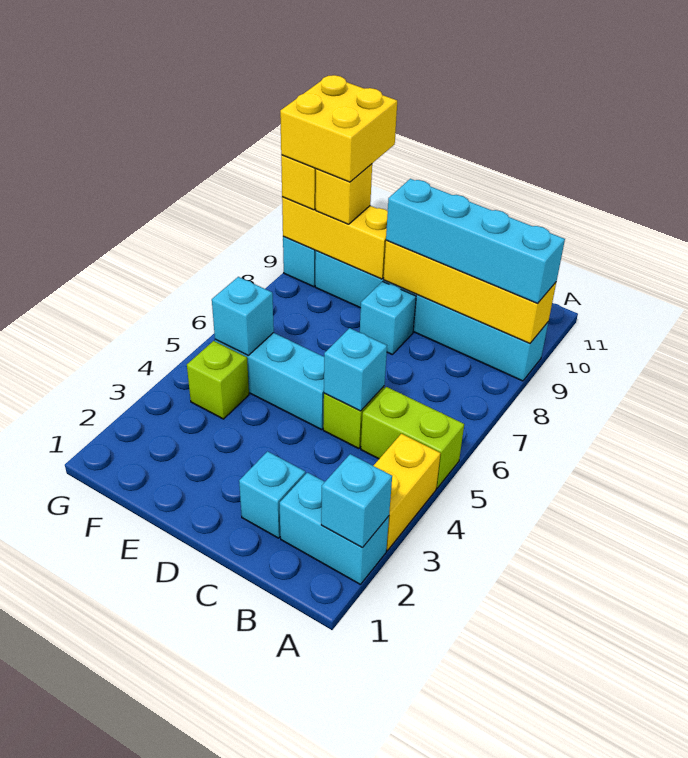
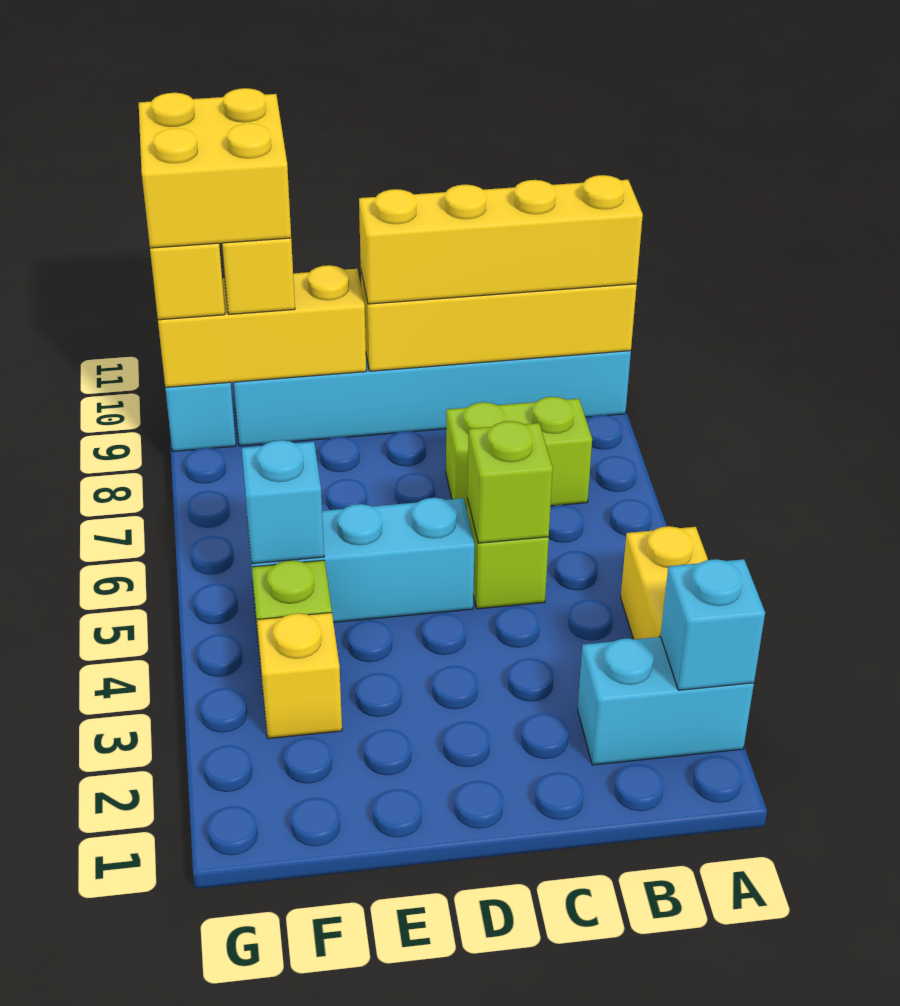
lime 1x2 brick [361,387,464,488] -> lime 1x2 brick moved to [446,397,592,510]
cyan 1x4 brick [386,179,565,303] -> yellow 1x4 brick [359,175,643,304]
cyan 1x1 brick [239,451,305,538] -> none
cyan 1x1 brick [324,328,387,411] -> lime 1x1 brick [467,421,553,543]
cyan 1x1 brick [360,281,416,354] -> none
none -> yellow 1x1 brick [257,613,342,739]

